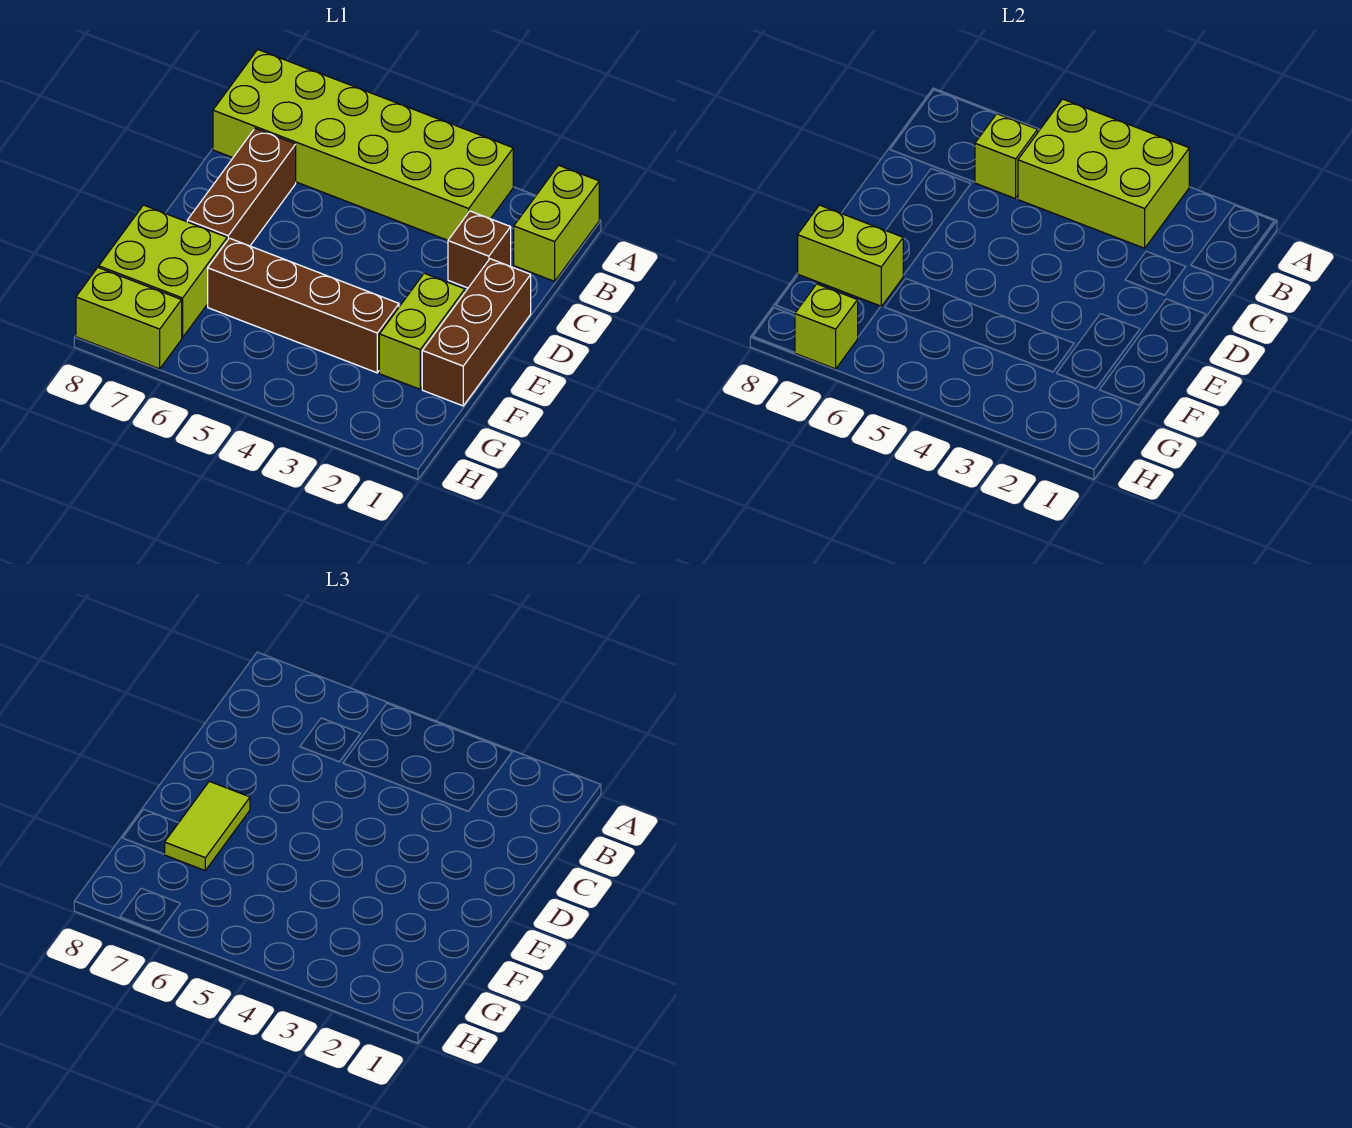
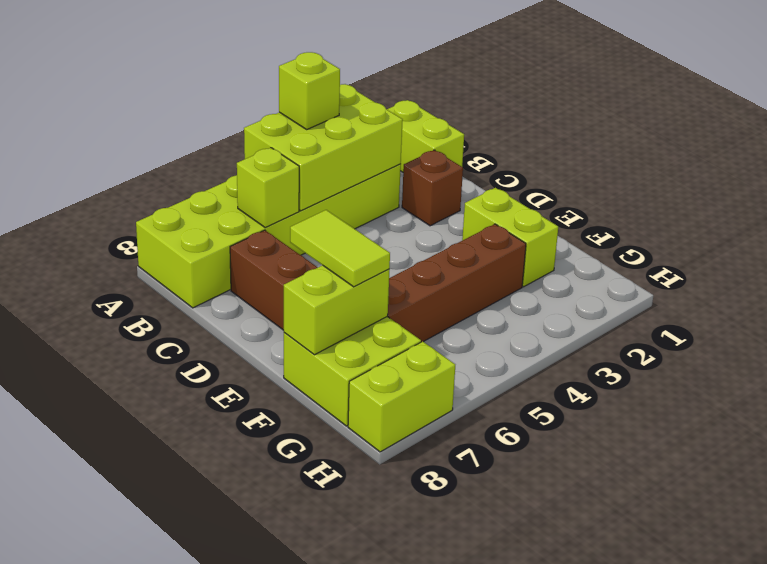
brown 1x3 brick [422,259,531,406] -> none
lime 1x1 brick [795,284,858,369] -> lime 1x1 brick moved to [279,52,340,129]

